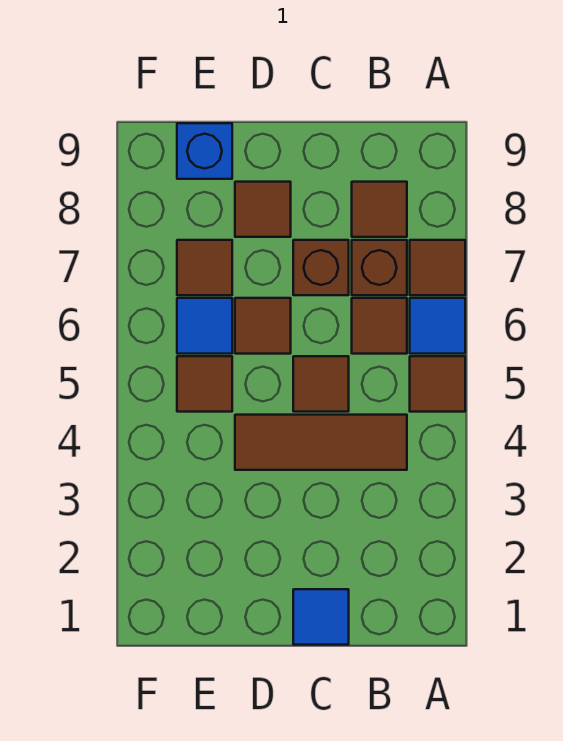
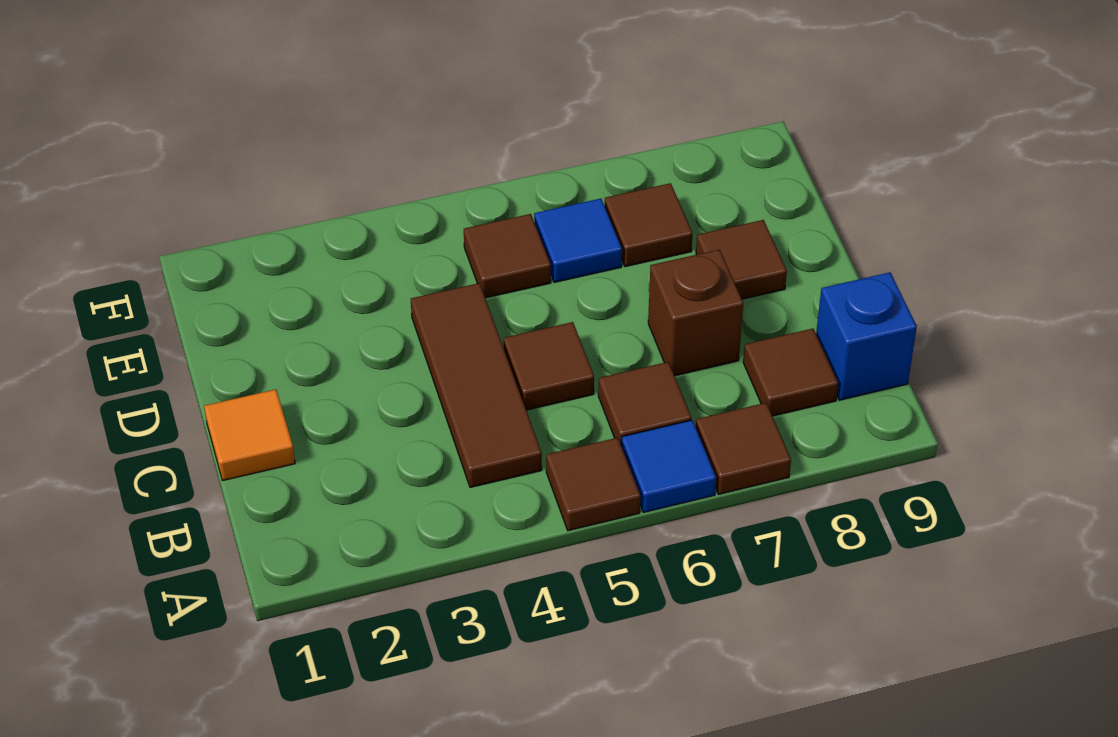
brown 1x1 brick [352,240,407,295] -> none
blue 1x1 tile [293,589,349,645] -> orange 1x1 tile [204,389,295,480]
brown 1x1 tile [235,298,291,354] -> none
blue 1x1 brick [177,123,232,179] -> blue 1x1 brick moved to [816,272,917,400]

